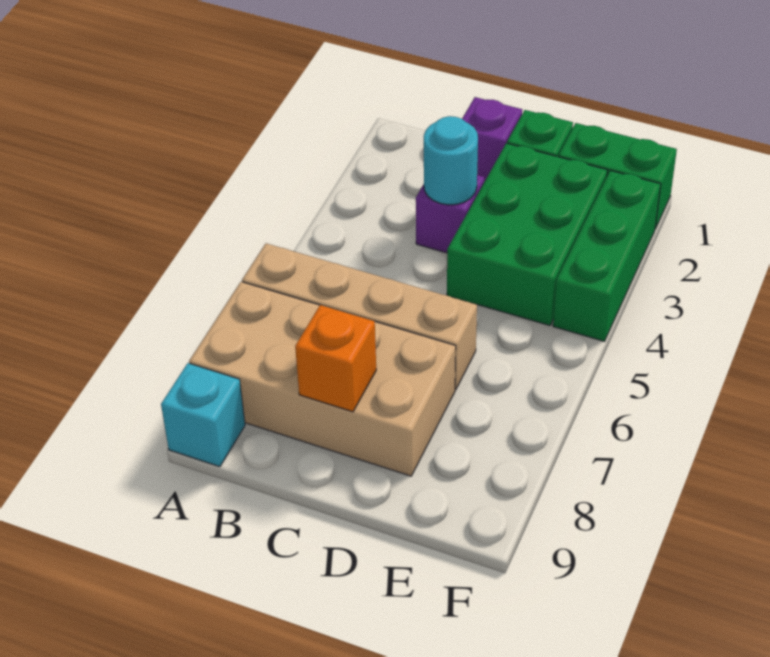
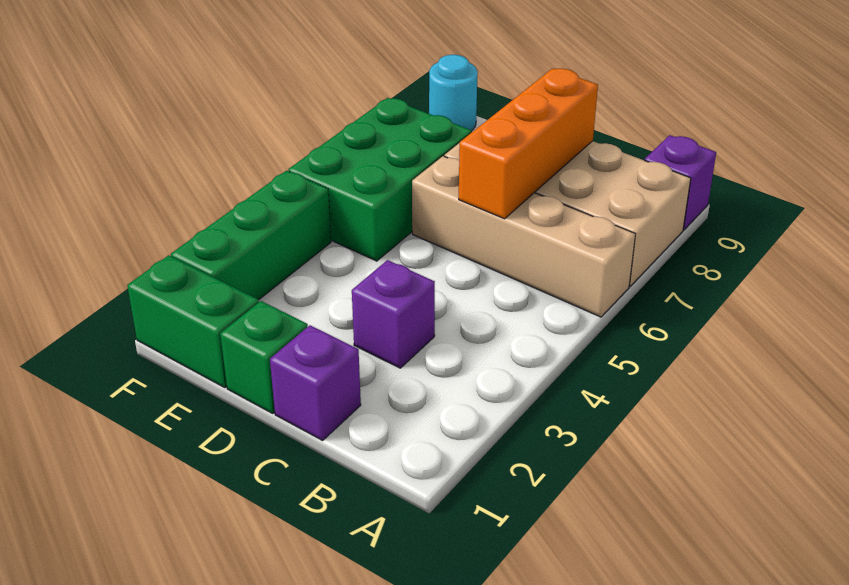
cyan 1x1 brick [161,363,245,467] -> purple 1x1 brick [645,135,716,230]
cyan 1x1 round brick [424,116,478,205] -> cyan 1x1 round brick moved to [429,55,478,130]
orange 1x1 brick [295,305,376,412] -> orange 1x3 brick [459,69,598,219]
green 2x3 brick [447,143,607,326] -> green 2x3 brick moved to [288,98,472,261]

